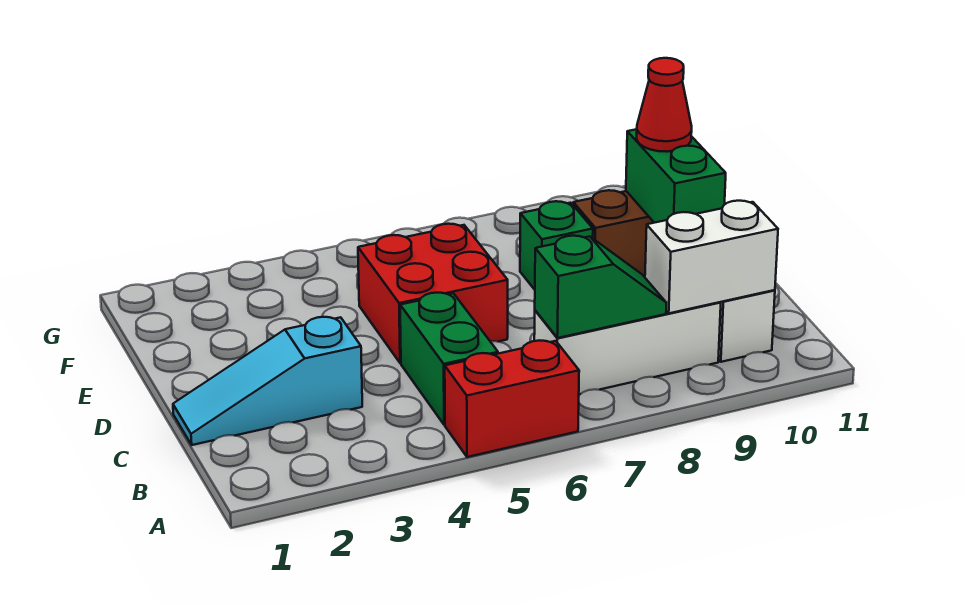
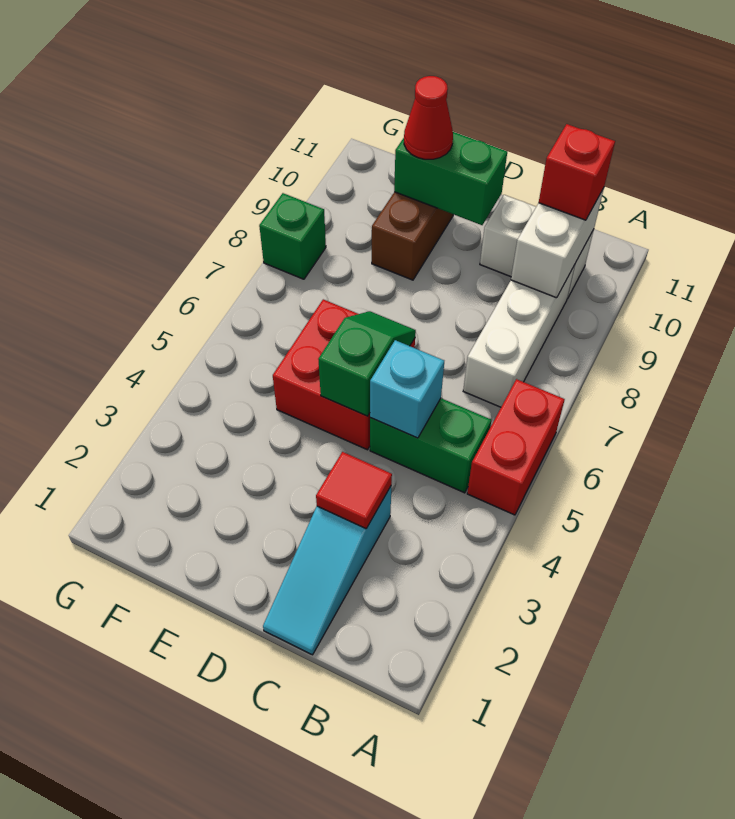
green 1x2 slope [535,236,666,338] -> green 1x2 slope moved to [318,311,416,416]
none -> red 1x1 brick [539,124,615,220]
none -> red 1x1 tile [316,452,392,528]
none -> cyan 1x1 brick [370,340,444,438]
green 1x1 brick [520,201,593,290] -> green 1x1 brick moved to [259,193,326,279]

